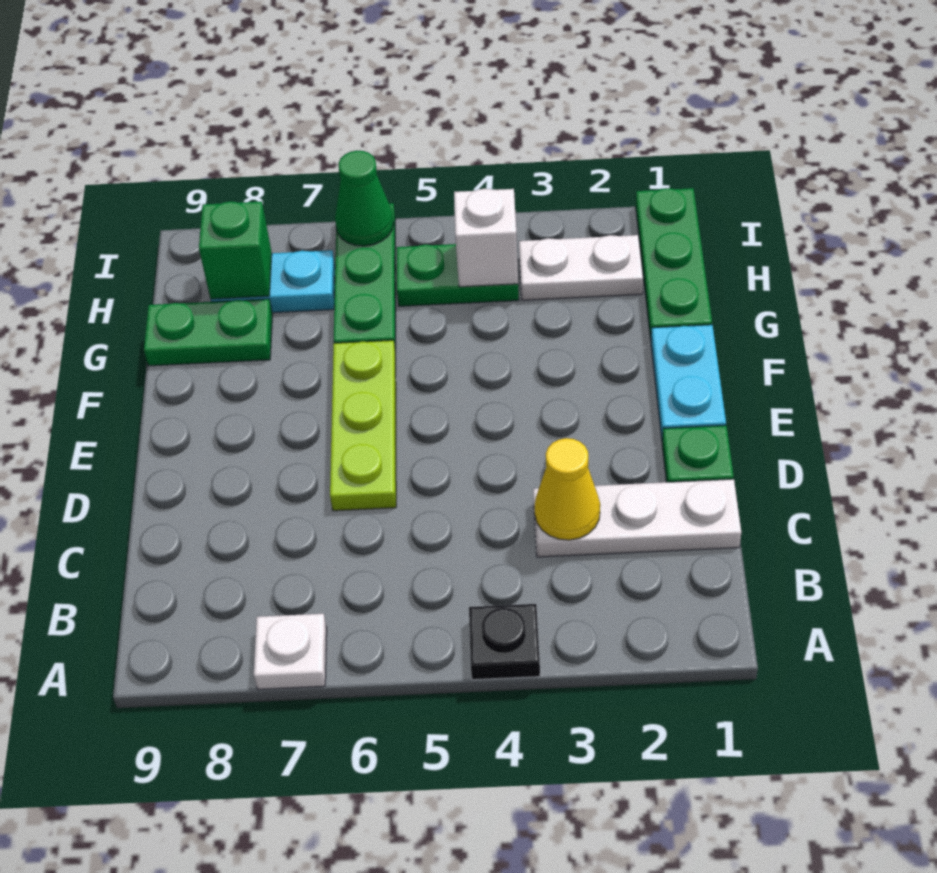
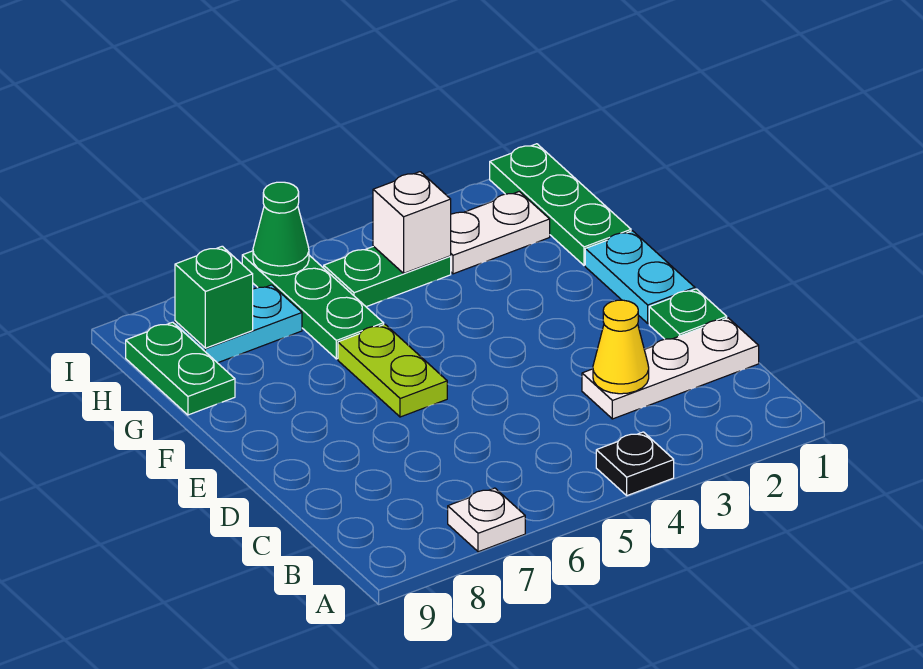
lime 1x3 plate [330,340,396,511] -> lime 1x2 plate [338,324,447,417]
green 1x2 plate [144,299,272,366] -> green 1x2 plate turned to [126,322,235,415]

